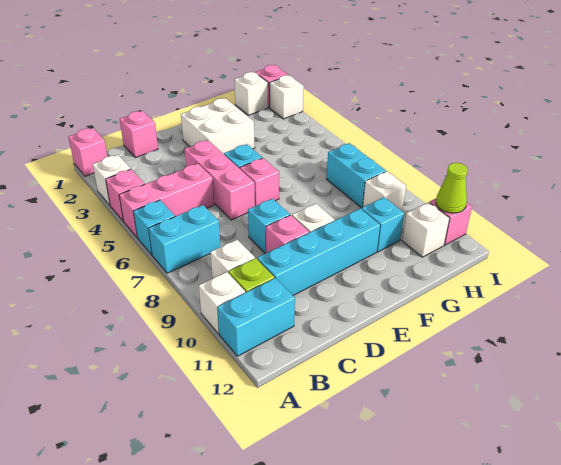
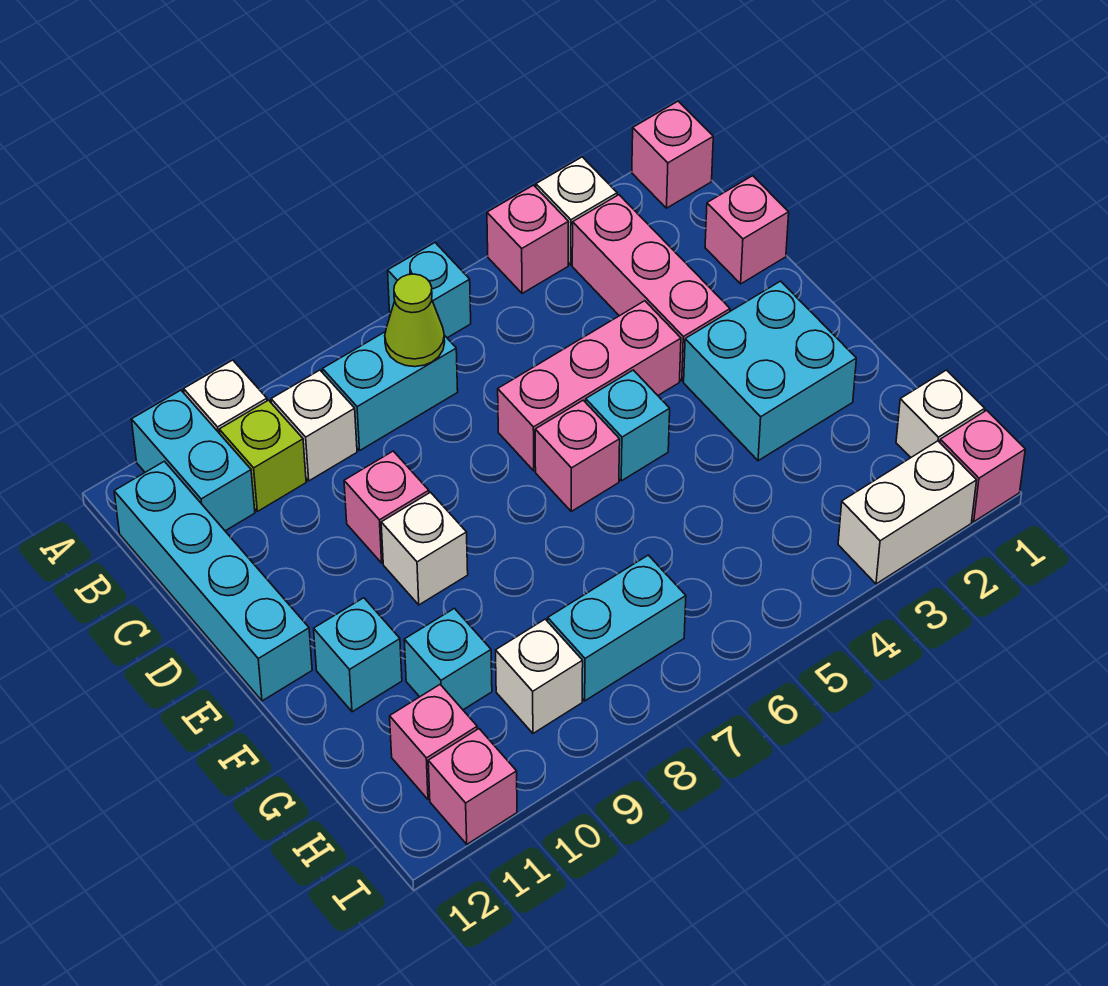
pink 1x3 brick [119,164,214,238] -> pink 1x3 brick moved to [572,195,730,381]
cyan 1x2 brick [148,205,220,273] -> cyan 1x2 brick turned to [323,332,458,450]
cyan 1x4 brick [257,209,380,295] -> cyan 1x4 brick moved to [114,461,312,701]
cyan 1x1 brick [248,199,290,253] -> cyan 1x1 brick moved to [314,598,402,712]
white 2x2 brick [181,98,255,154] -> cyan 2x2 brick [684,281,856,461]
white 1x1 brick [402,202,450,257] -> pink 1x1 brick [390,685,477,800]
white 1x1 brick [270,75,304,119] -> white 1x2 brick [838,441,977,584]
lime 1x1 cone [436,163,468,213] -> lime 1x1 cone moved to [385,274,445,367]

